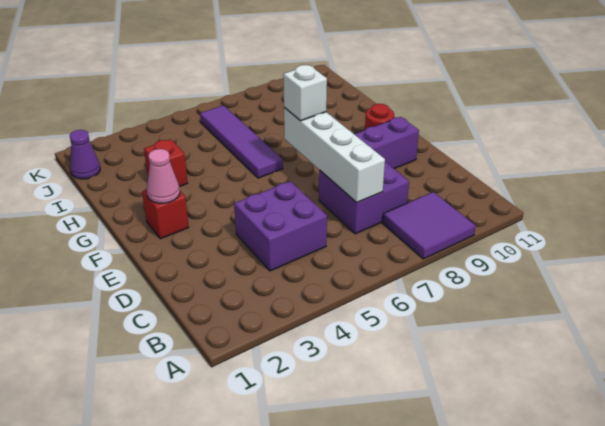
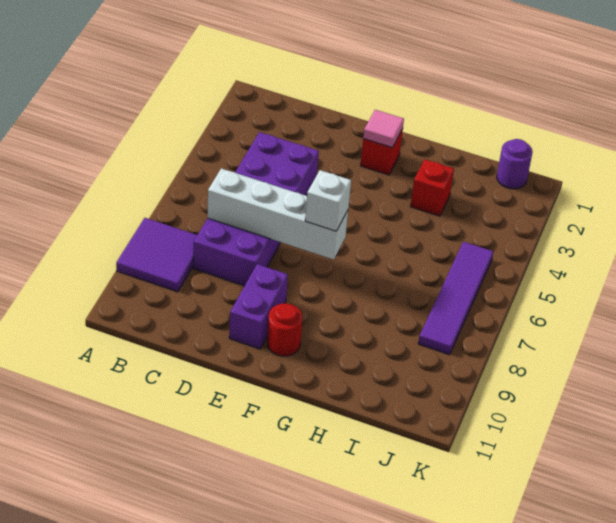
pink 1x1 cone [147,149,180,203] -> pink 1x1 tile [363,110,404,148]
purple 1x4 tile [200,105,283,178] -> purple 1x4 tile turned to [418,242,494,355]
purple 1x1 cone [70,130,100,179] -> purple 1x1 round brick [497,139,533,189]

